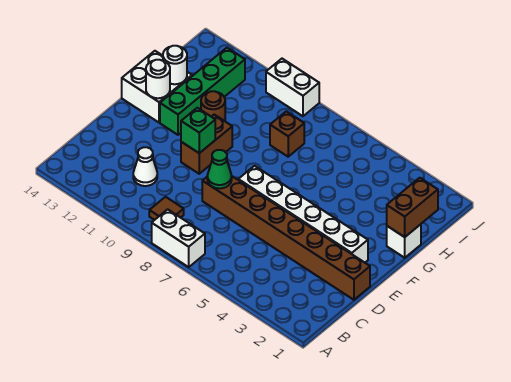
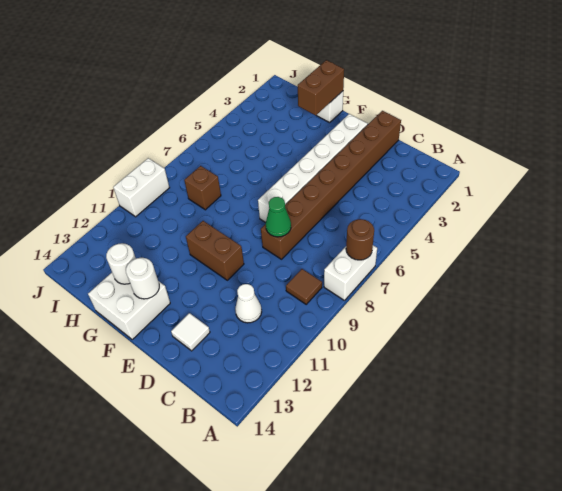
none -> white 1x1 tile [171,313,210,351]
green 1x1 brick [181,108,215,153] -> none
green 1x4 brick [160,48,245,135] -> none
brown 1x2 brick [387,178,438,237] -> brown 1x2 brick turned to [298,60,344,115]
brown 1x1 round brick [201,91,225,121] -> brown 1x1 round brick moved to [346,219,374,260]

